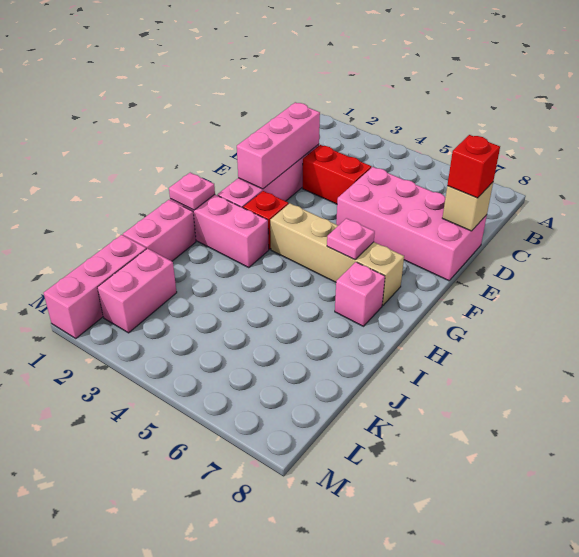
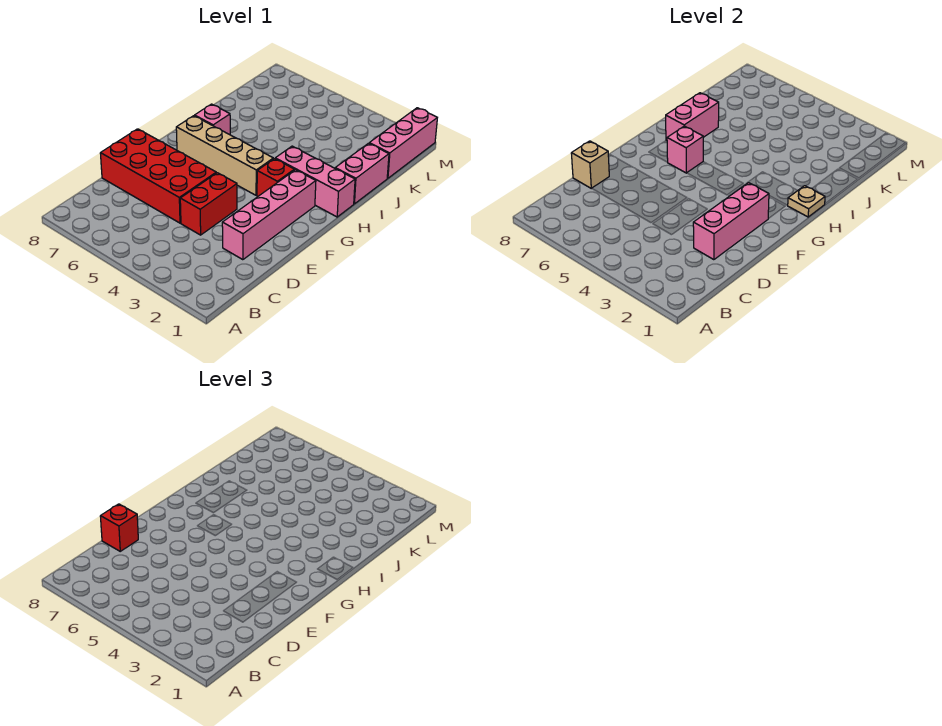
red 1x2 brick [303,145,371,204] -> red 1x2 brick turned to [180,173,237,235]
pink 2x4 brick [336,167,487,281] -> red 2x4 brick [100,129,216,223]
pink 1x1 plate [327,218,375,260] -> pink 1x1 brick [667,126,703,173]
pink 1x1 plate [169,173,215,210] -> tan 1x1 plate [787,186,825,217]
pink 1x2 brick [97,248,177,333] -> pink 1x2 brick moved to [666,93,719,140]

